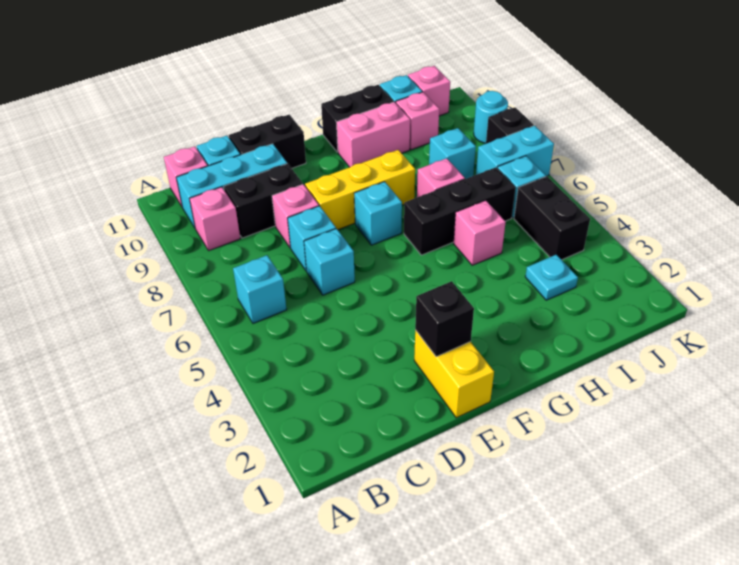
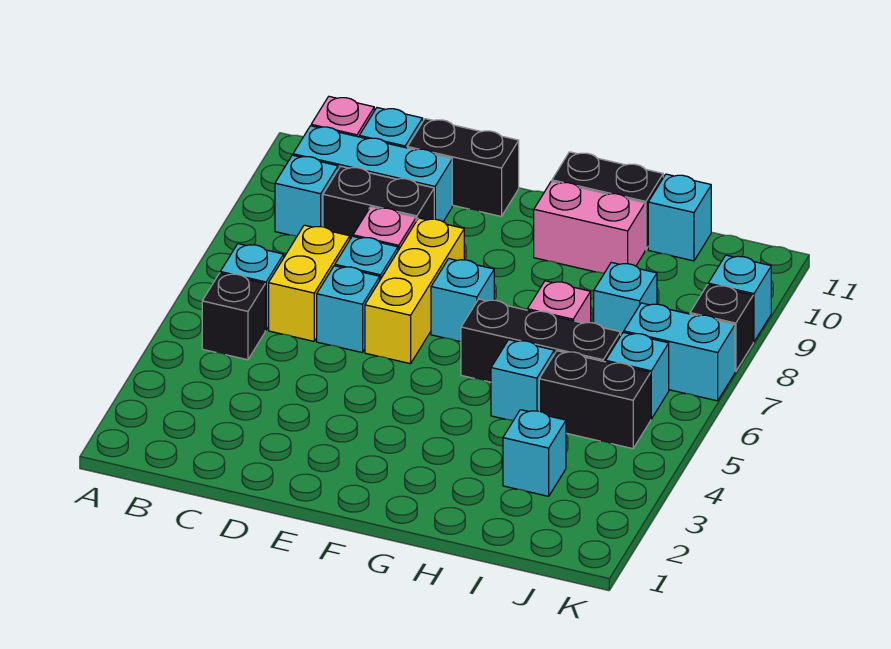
pink 1x1 brick [190,187,240,251] -> cyan 1x1 brick [275,155,338,236]
yellow 1x2 brick [414,330,494,418] -> yellow 1x2 brick moved to [269,225,350,341]
black 1x1 brick [415,281,474,357] -> black 1x1 brick moved to [202,273,265,360]
yellow 1x3 brick [305,150,415,230] -> yellow 1x3 brick turned to [365,218,464,364]
pink 1x1 brick [454,200,506,265] -> cyan 1x1 brick [491,340,554,420]
cyan 1x1 plate [525,254,578,300] -> cyan 1x1 brick [503,410,566,496]
pink 1x1 brick [396,92,439,150] -> none
black 1x2 brick [514,176,590,260] -> black 1x2 brick turned to [539,351,651,449]
pink 1x1 brick [408,66,450,116] -> none
cyan 1x1 round brick [474,91,508,143] -> cyan 1x1 brick [708,255,771,342]

